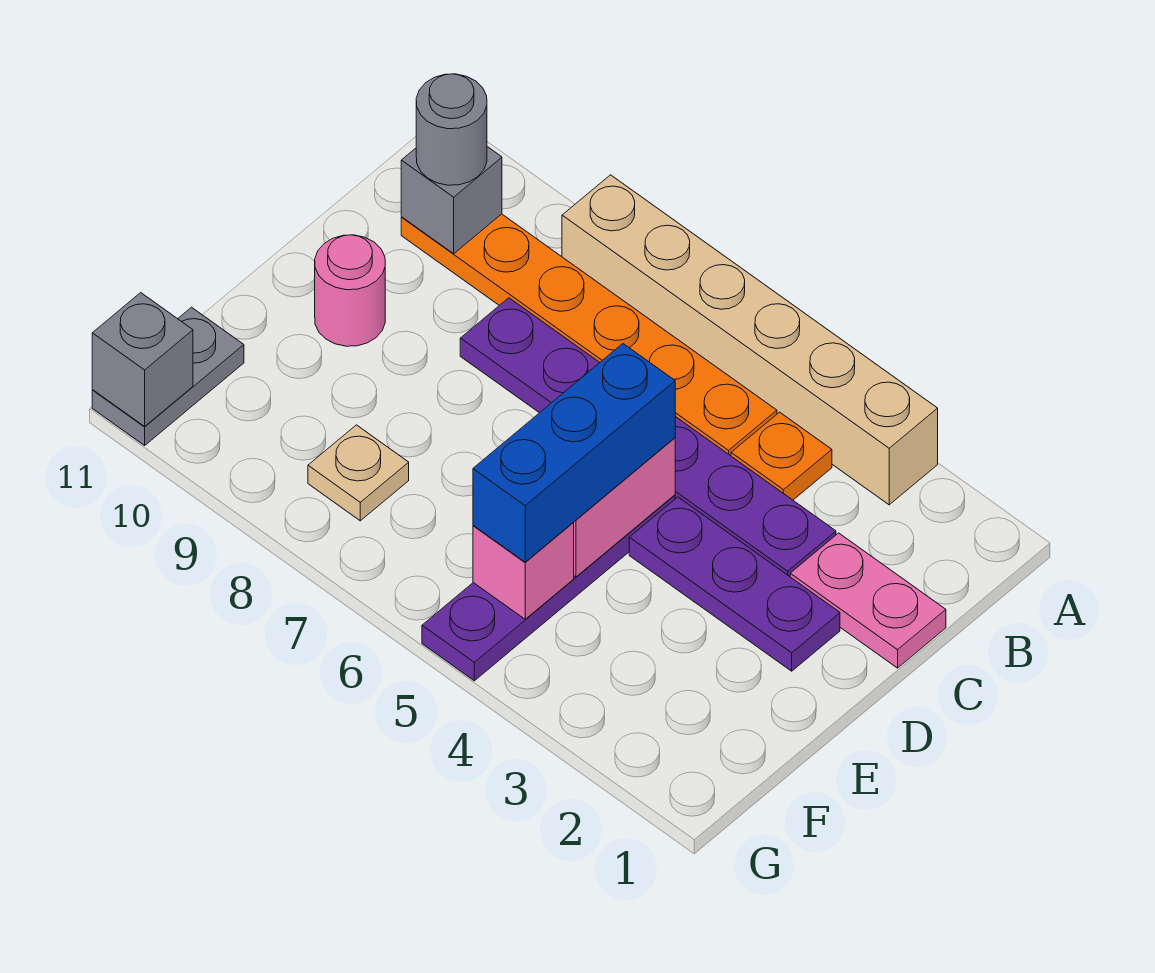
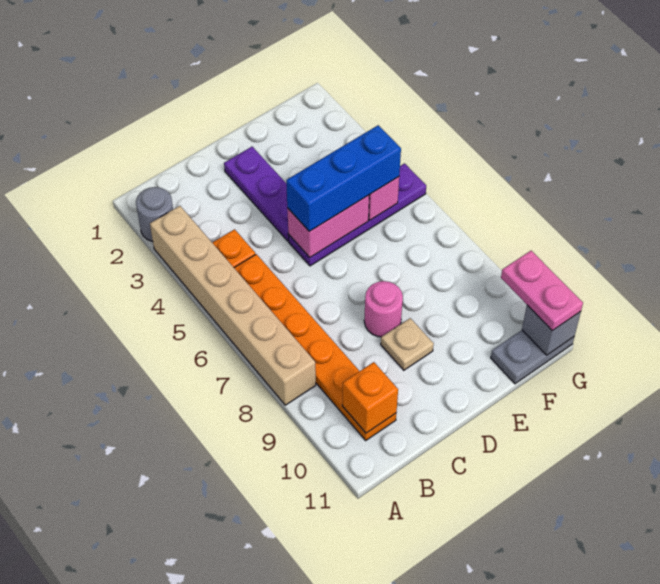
grey 1x1 brick [401,147,502,254] -> orange 1x1 brick [342,362,398,433]
grey 1x1 round brick [416,74,487,185] -> grey 1x1 round brick moved to [136,187,173,241]
pink 1x2 plate [790,533,946,668] -> pink 1x2 plate moved to [501,251,583,331]
purple 1x6 plate [460,298,836,576] -> none
pink 1x1 round brick [315,235,385,346] -> pink 1x1 round brick moved to [364,281,403,337]
tan 1x1 plate [308,425,409,521] -> tan 1x1 plate moved to [381,318,434,370]

